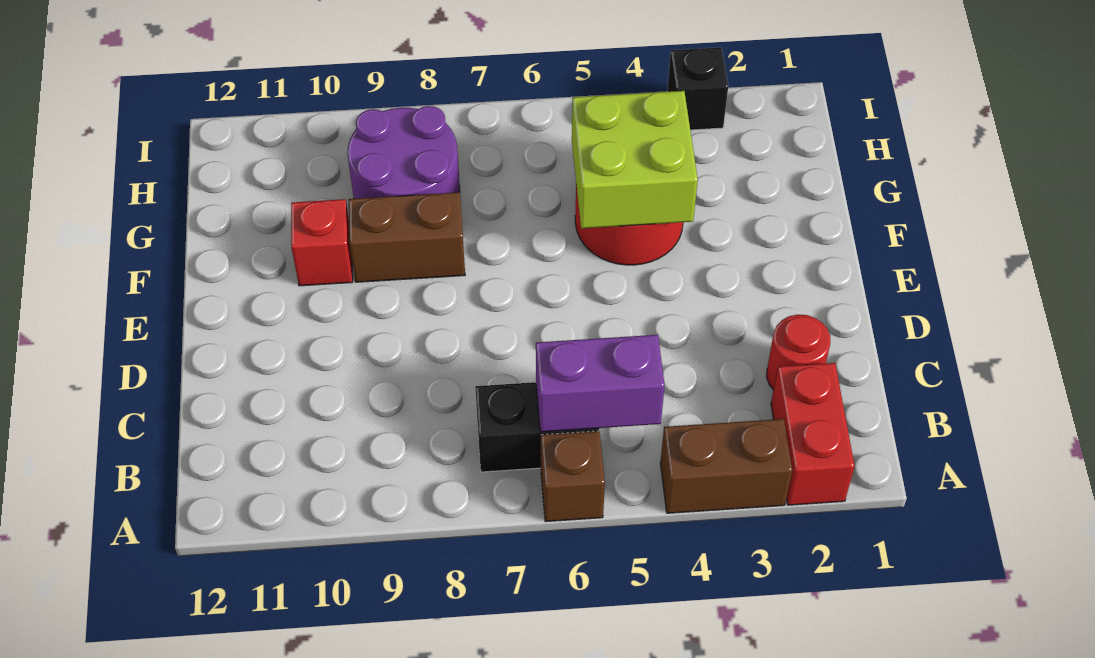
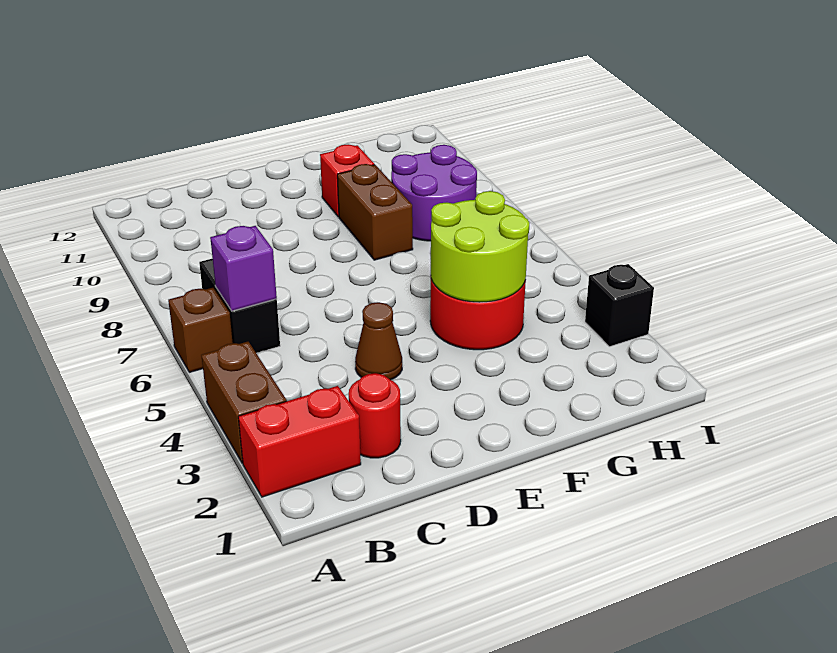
purple 1x2 brick [536,335,665,432] -> purple 1x1 brick [210,226,277,311]
none -> brown 1x1 cone [355,302,402,380]
lime 2x2 brick [572,91,698,228] -> lime 2x2 round brick [431,191,529,302]

